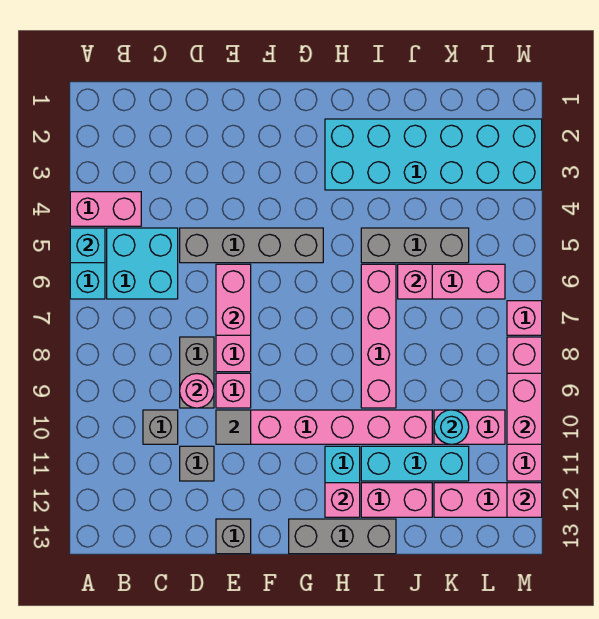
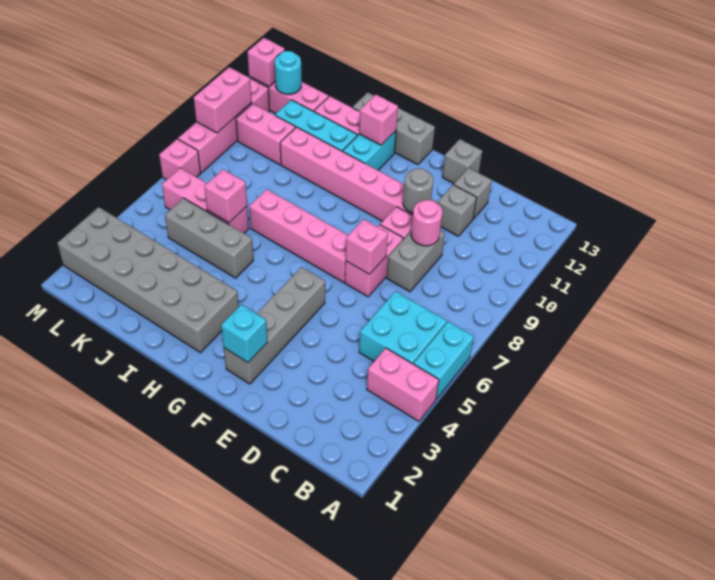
cyan 1x1 brick [70,228,105,263] -> cyan 1x1 brick moved to [221,304,267,363]
grey 1x1 brick [143,410,178,444] -> grey 1x1 brick moved to [454,168,492,219]
grey 1x4 brick [180,228,323,263] -> grey 1x4 brick turned to [224,267,325,384]
pink 1x2 brick [216,264,251,335] -> pink 1x1 brick [346,219,388,274]
grey 1x1 tile [216,410,251,444] -> grey 1x1 round brick [403,168,434,213]
cyan 2x6 brick [325,119,542,190] -> grey 2x6 brick [57,207,239,353]
pink 1x4 brick [361,264,396,408] -> pink 1x4 brick turned to [249,189,348,282]
cyan 1x1 round brick [434,410,469,444] -> cyan 1x1 round brick moved to [275,51,301,95]

